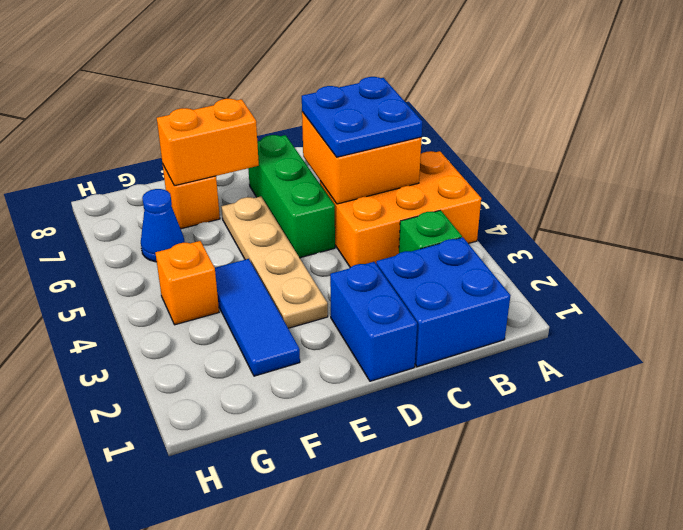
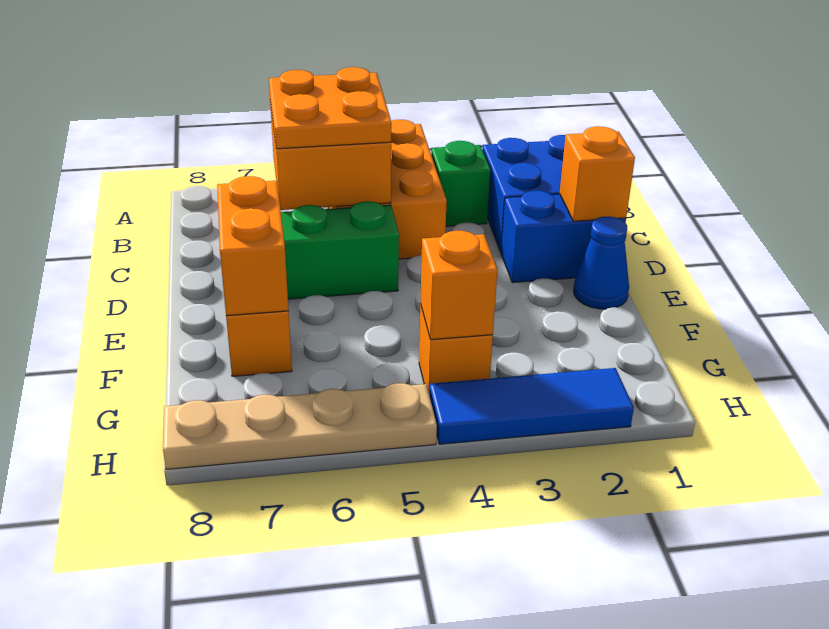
blue 2x2 plate [302,77,422,157] -> orange 2x2 plate [269,67,391,149]
none -> orange 1x1 brick [560,126,635,221]
tan 1x4 plate [221,196,328,328] -> tan 1x4 plate moved to [163,383,437,469]
blue 1x3 tile [215,259,300,376] -> blue 1x3 tile moved to [429,368,634,444]
none -> orange 1x1 brick [420,231,497,340]
blue 1x1 cone [141,189,185,262] -> blue 1x1 cone moved to [573,216,629,309]

